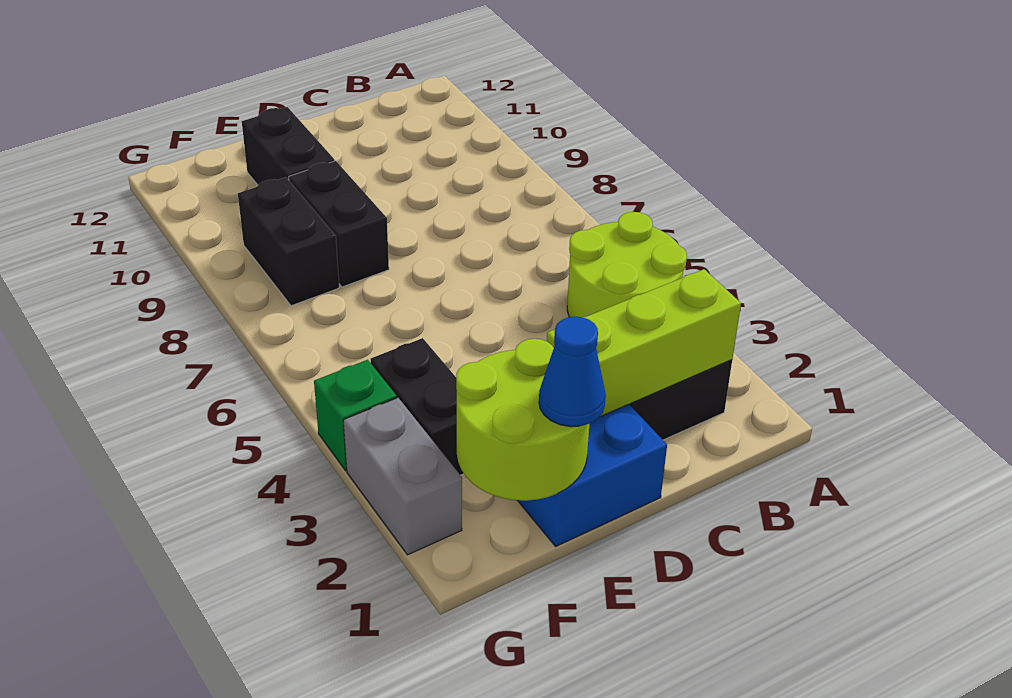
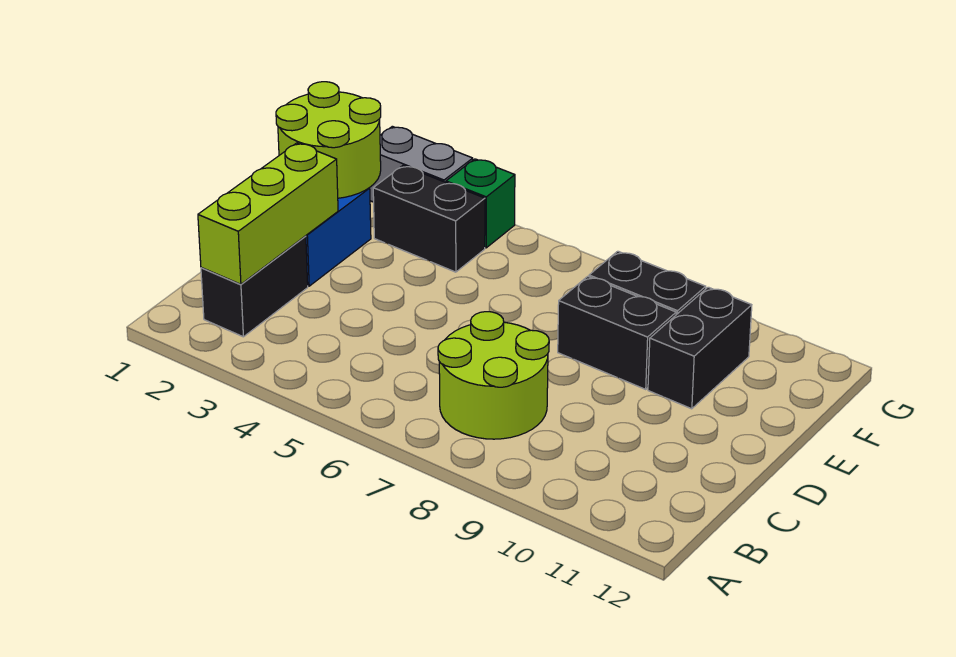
lime 2x2 round brick [567,212,687,317] -> lime 2x2 round brick moved to [438,312,549,439]
blue 1x1 cone [539,317,606,427] -> none
black 1x2 brick [242,107,335,185] -> black 1x2 brick turned to [648,287,752,409]

